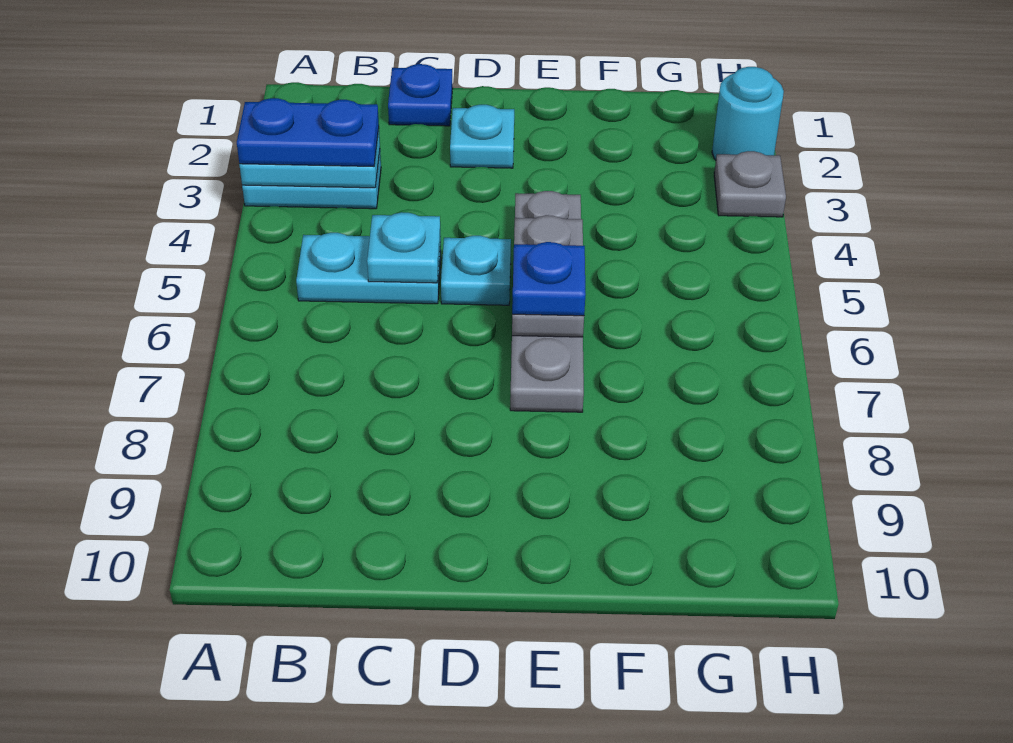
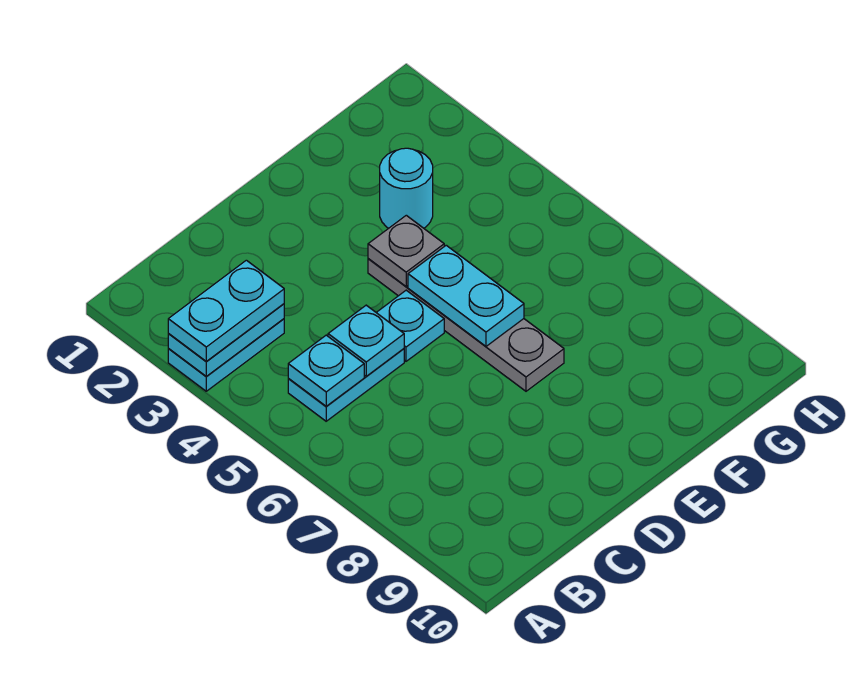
blue 1x2 plate [237,98,379,166] -> cyan 1x2 plate [168,260,284,362]
blue 1x1 plate [388,64,453,126] -> none
cyan 1x1 plate [450,105,514,168] -> cyan 1x1 plate moved to [288,335,364,406]
grey 1x2 plate [512,215,584,337] -> cyan 1x2 plate [408,245,524,346]
blue 1x1 plate [512,242,585,316] -> none
cyan 1x1 round brick [712,67,784,160] -> cyan 1x1 round brick moved to [380,148,433,228]
grey 1x1 plate [714,151,786,217] -> grey 1x1 plate moved to [368,215,444,286]

